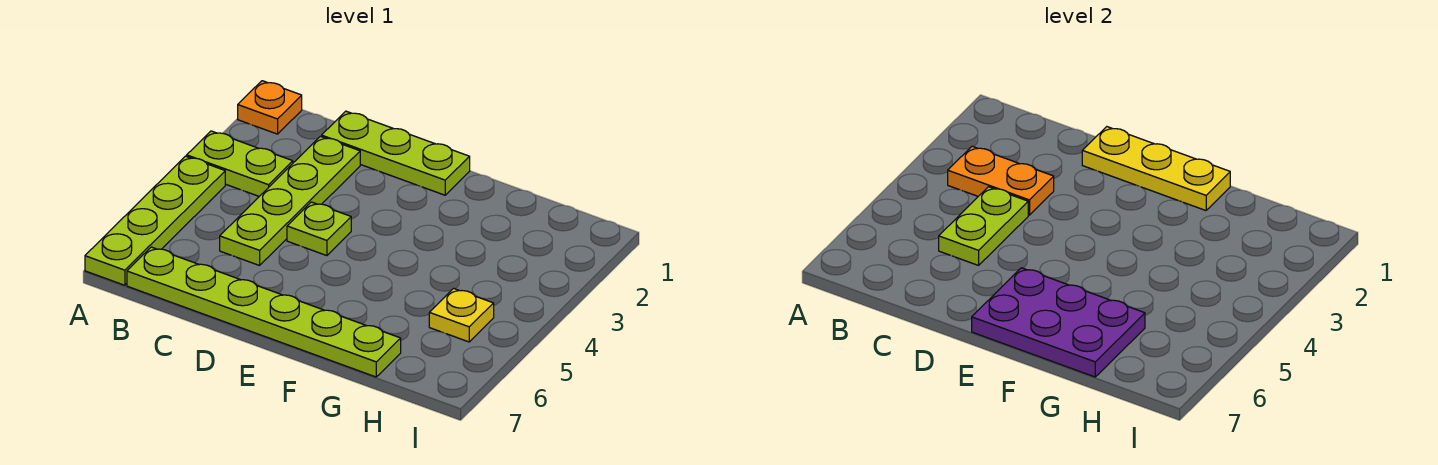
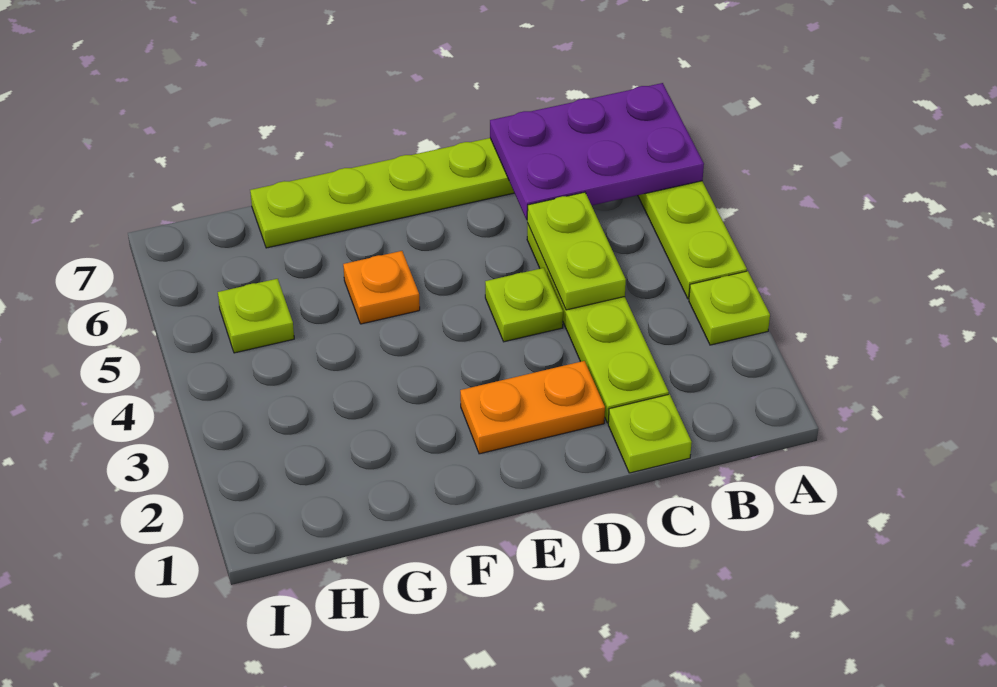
orange 1x1 plate [238,81,302,134] -> orange 1x1 plate moved to [343,251,420,324]
lime 1x2 plate [187,131,293,196] -> lime 1x1 plate [689,271,770,345]
orange 1x2 plate [948,146,1054,215] -> orange 1x2 plate moved to [460,361,605,454]
lime 1x3 plate [322,111,470,195] -> lime 1x1 plate [608,394,692,473]
yellow 1x3 plate [1082,127,1230,210] -> none
purple 2x3 plate [972,268,1145,377] -> purple 2x3 plate moved to [490,83,704,220]
yellow 1x1 plate [429,288,494,342] -> lime 1x1 plate [218,279,294,353]

